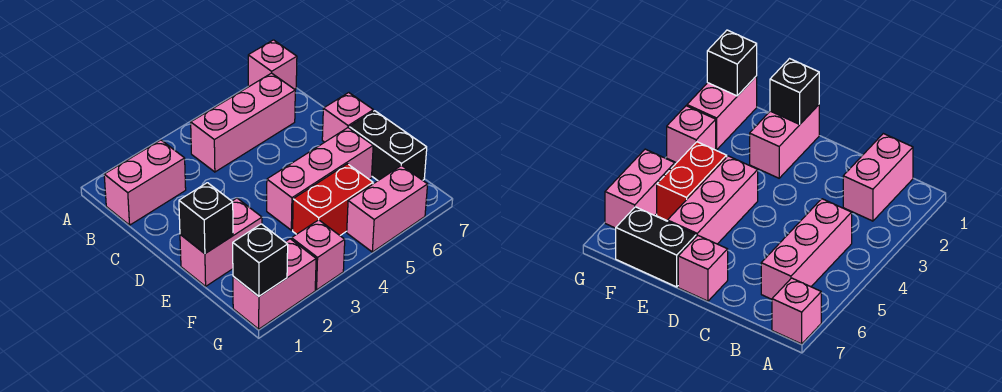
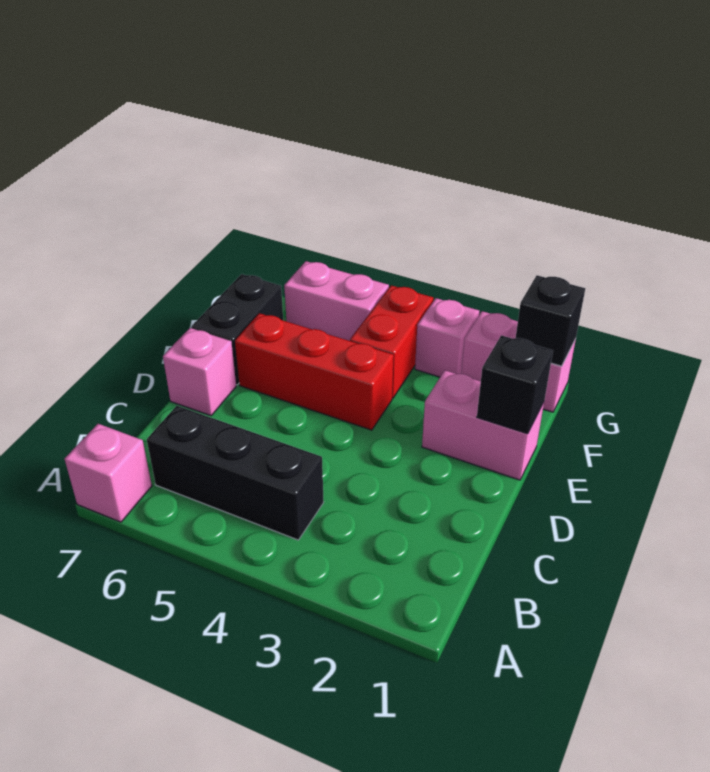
pink 1x2 brick [104,140,186,225] -> none
pink 1x3 brick [191,73,295,172] -> black 1x3 brick [147,406,324,540]
pink 1x3 brick [267,128,373,230] -> red 1x3 brick [235,313,394,430]
red 1x2 brick [293,164,373,235] -> red 1x2 brick turned to [350,285,433,398]

